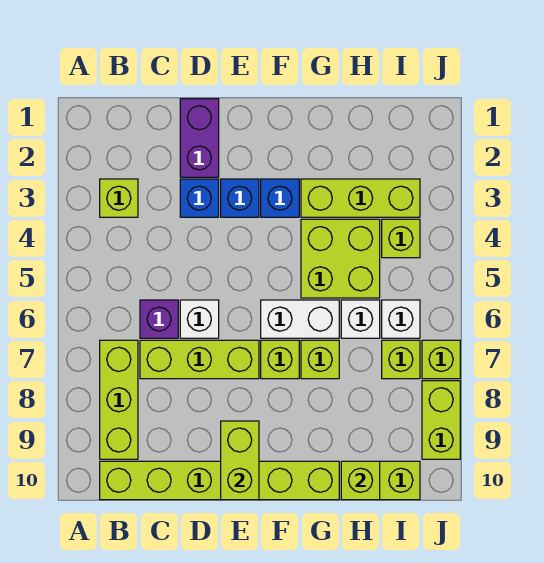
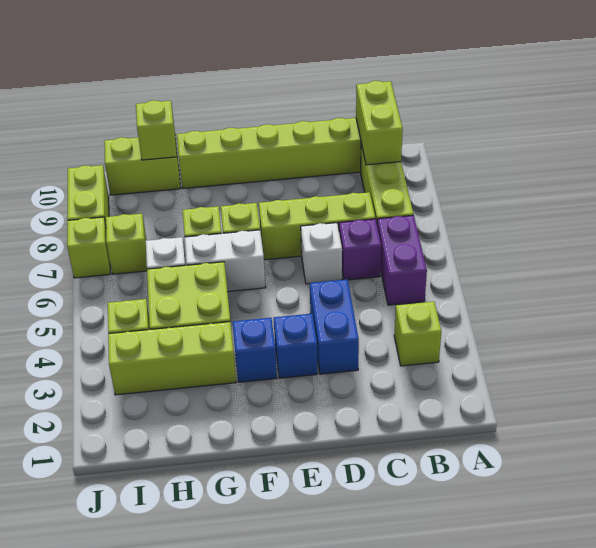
purple 1x2 brick [180,99,219,177] -> purple 1x2 brick moved to [377,215,427,305]
blue 1x1 brick [180,179,219,217] -> blue 1x2 brick [310,279,359,374]
lime 1x2 brick [221,421,259,500] -> lime 1x2 brick moved to [356,81,403,165]
white 1x1 brick [382,300,420,338] -> none

